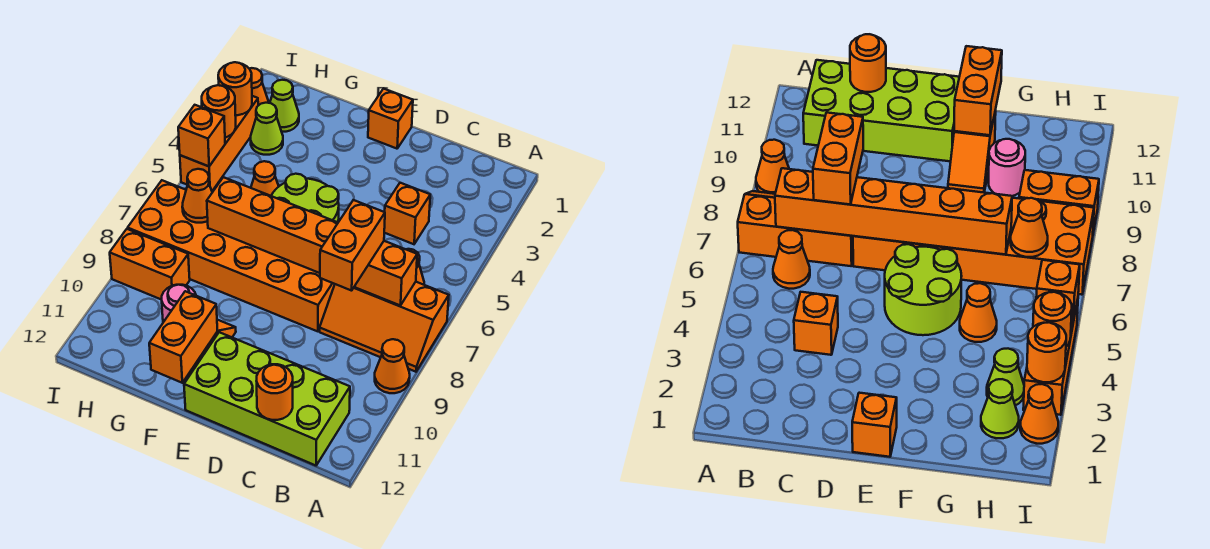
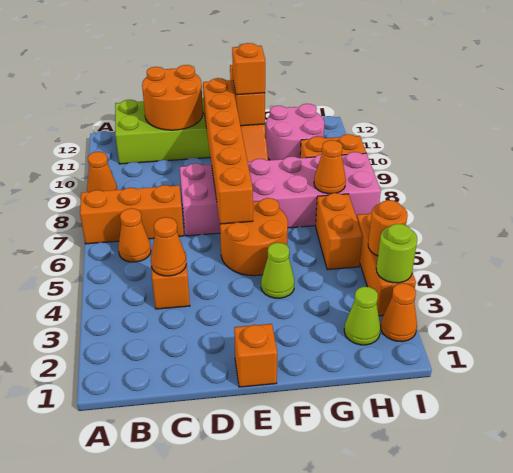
orange 1x6 brick [207,177,417,306] -> orange 1x6 brick turned to [203,78,253,224]
orange 1x2 brick [320,200,385,291] -> orange 1x2 brick moved to [315,193,363,270]
orange 1x1 round brick [257,364,293,420] -> orange 2x2 round brick [142,65,203,130]
orange 2x6 brick [128,180,335,331] -> pink 2x6 brick [180,152,381,236]
lime 2x2 round brick [271,174,339,222] -> orange 2x2 round brick [220,198,288,276]
orange 1x1 cone [251,161,279,196] -> orange 1x1 cone moved to [151,217,186,276]
pink 1x1 round brick [162,285,196,322] -> pink 2x2 round brick [266,104,325,160]
lime 1x1 cone [251,103,283,155] -> lime 1x1 cone moved to [261,243,294,298]
orange 1x1 round brick [218,62,252,115] -> lime 1x1 round brick [376,224,417,283]
orange 1x1 brick [178,105,225,166] -> orange 1x1 brick moved to [232,43,265,95]

